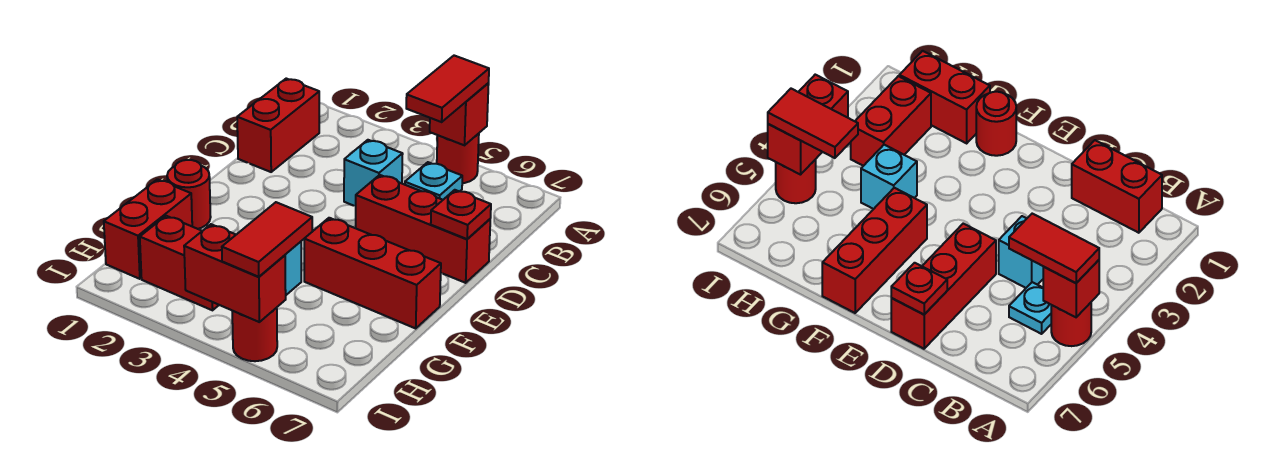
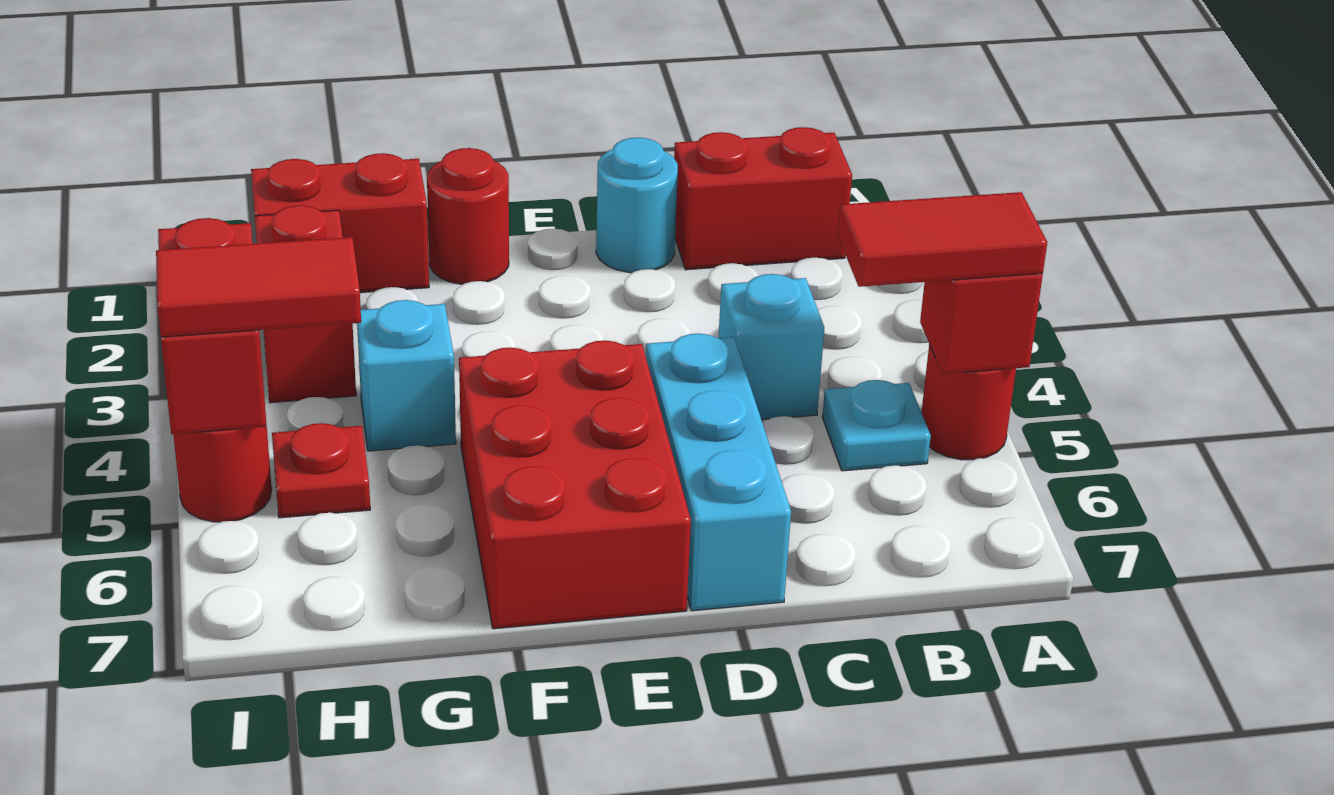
none -> cyan 1x1 round brick [596,138,678,273]
red 1x3 brick [356,175,490,283] -> cyan 1x3 brick [646,334,791,611]
red 1x1 plate [431,190,491,239] -> red 1x1 plate moved to [272,423,370,518]
red 1x3 brick [304,218,441,328] -> red 2x3 brick [459,340,691,629]

